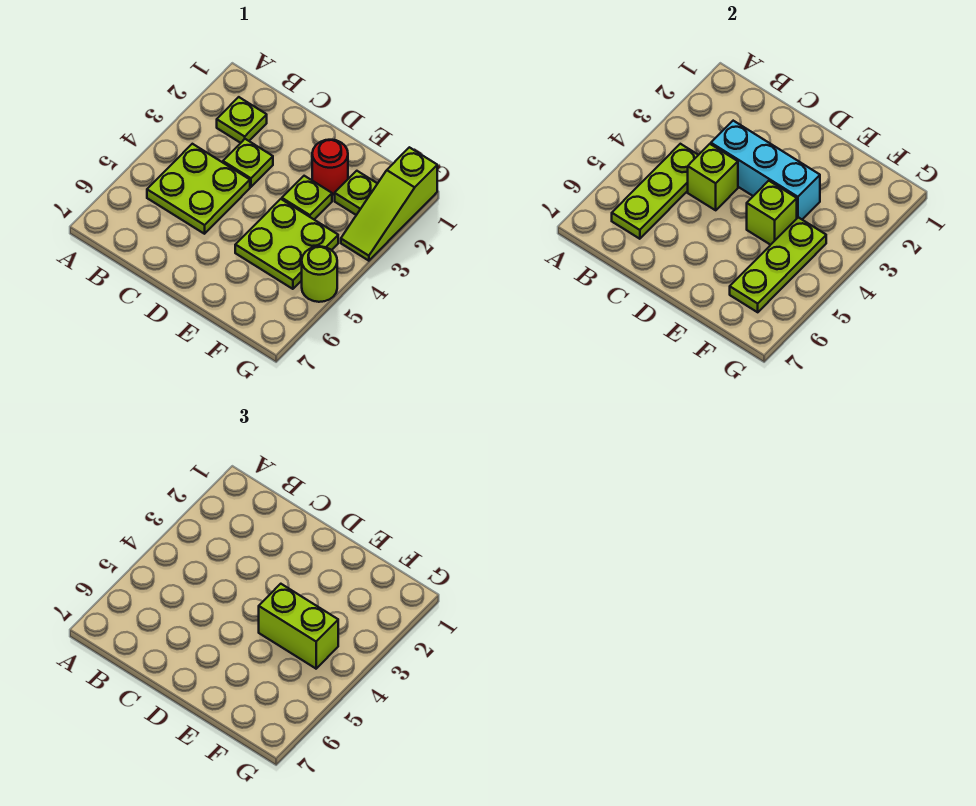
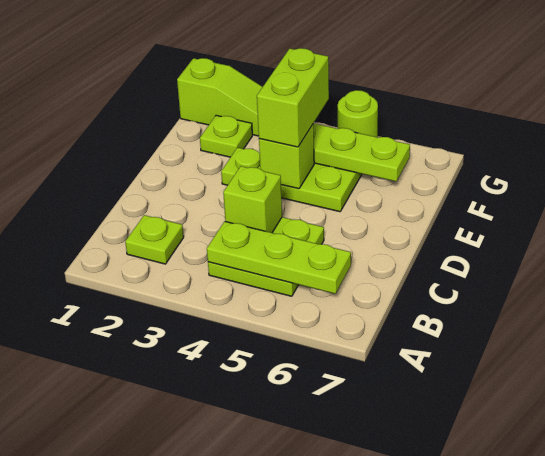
lime 1x1 plate [223,139,273,187] -> none
cyan 1x3 brick [711,121,820,220] -> none
red 1x1 round brick [312,140,348,195] -> none

